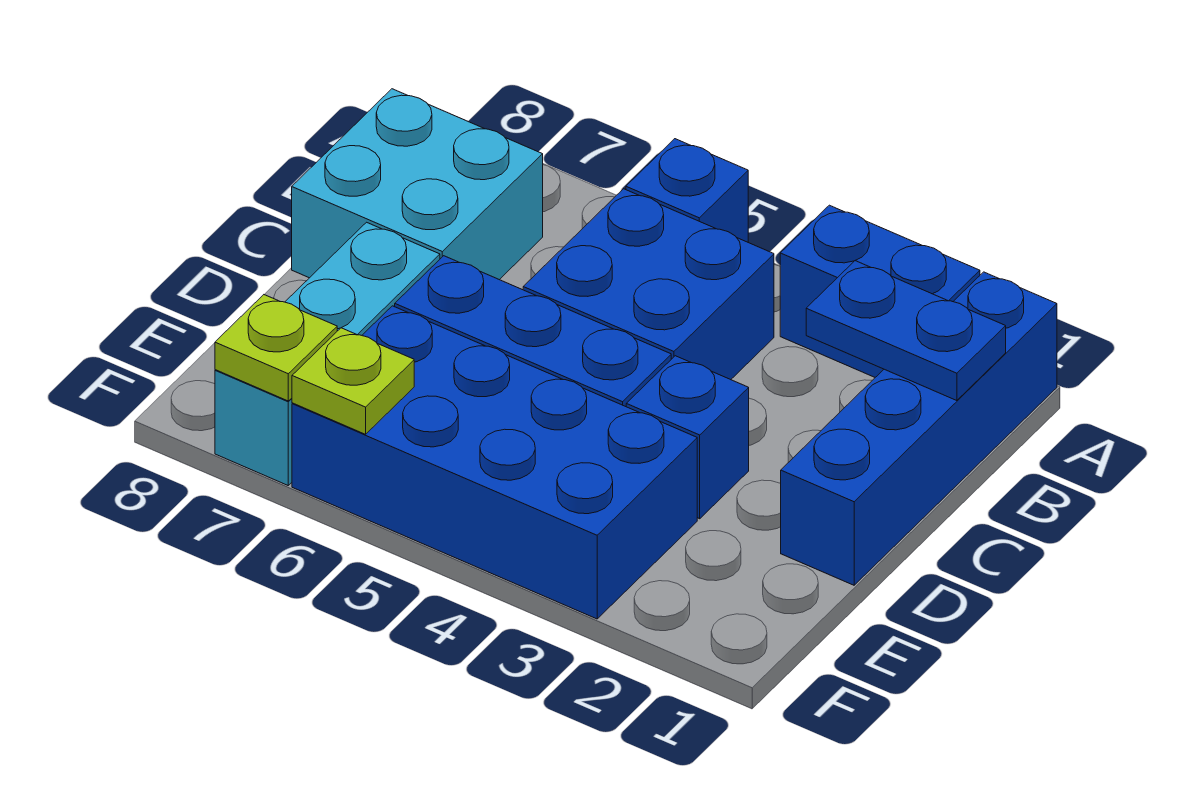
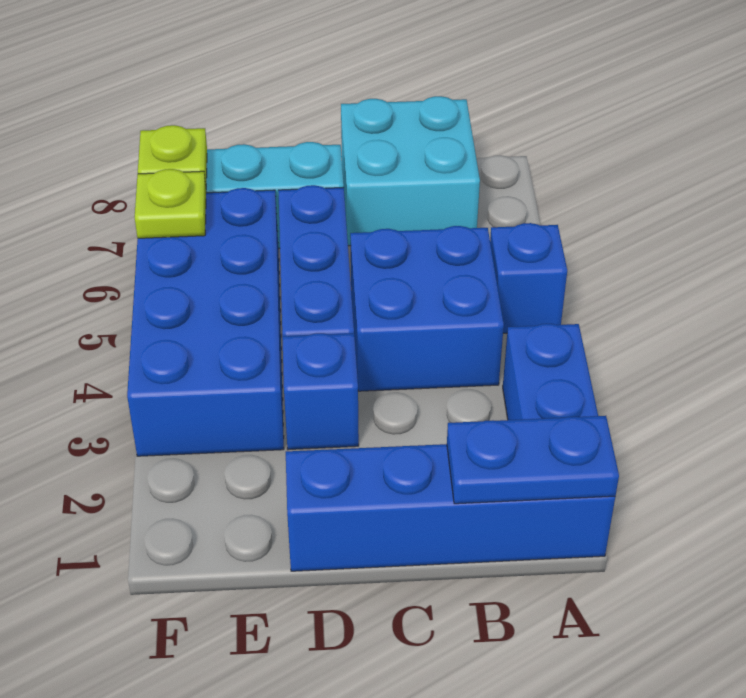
blue 1x2 plate [806,261,1006,401] -> blue 1x2 plate turned to [447,416,619,504]

